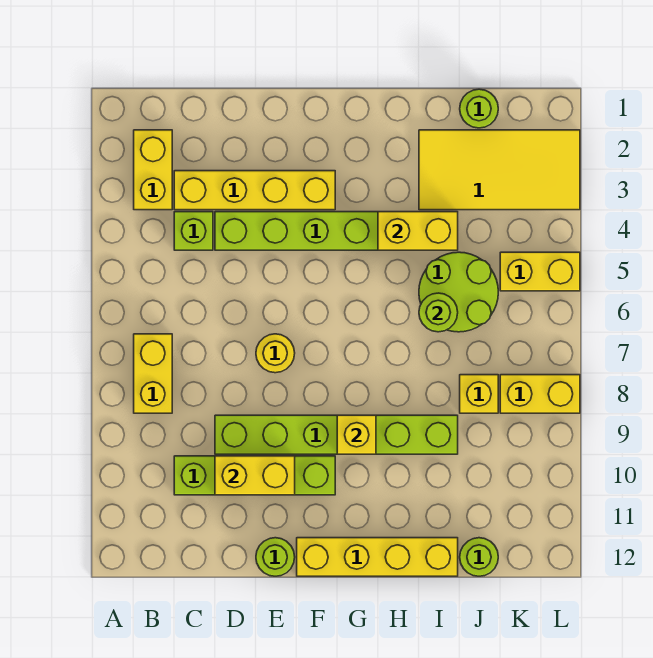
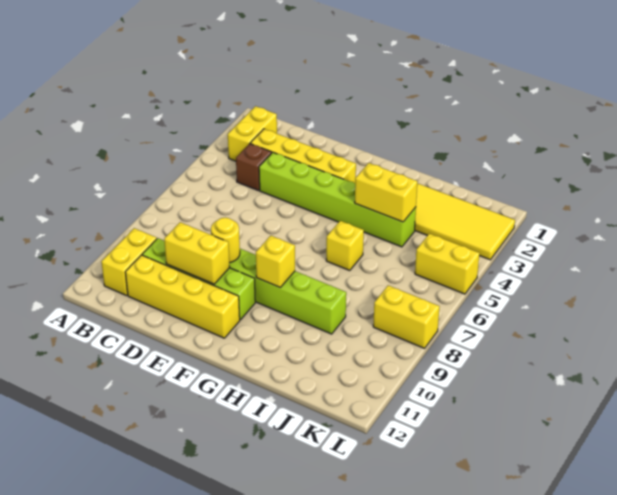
yellow 1x2 brick [134,334,172,413] -> yellow 1x2 brick moved to [101,228,157,296]
lime 1x1 brick [174,212,213,250] -> brown 1x1 brick [236,144,272,191]
yellow 1x1 round brick [256,334,295,373] -> yellow 1x1 round brick moved to [211,218,240,263]
lime 1x1 round brick [256,538,295,576] -> none
yellow 1x4 brick [297,538,458,576] -> yellow 1x4 brick moved to [125,255,240,338]
lime 2x2 round brick [419,252,498,332] -> none
lime 1x1 round brick [419,293,458,332] -> none
lime 1x1 round brick [460,89,498,128] -> none
yellow 1x1 brick [460,375,498,413] -> yellow 1x1 brick moved to [326,221,364,270]
lime 1x1 round brick [460,538,498,576] -> none

